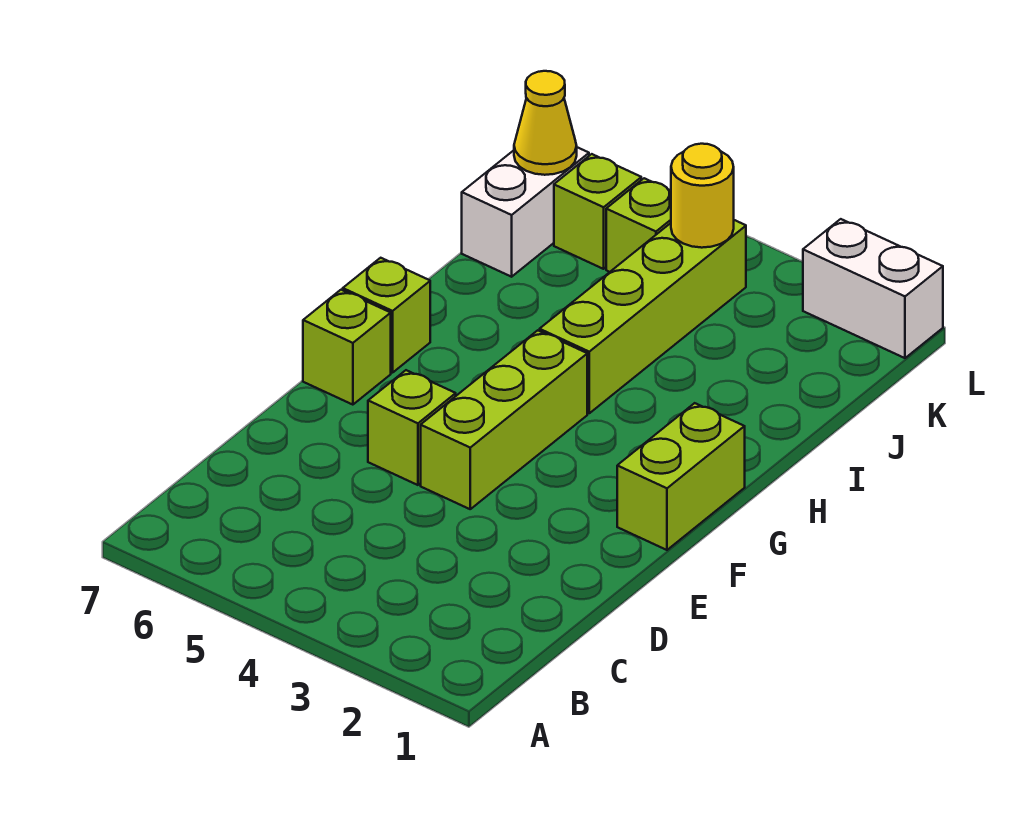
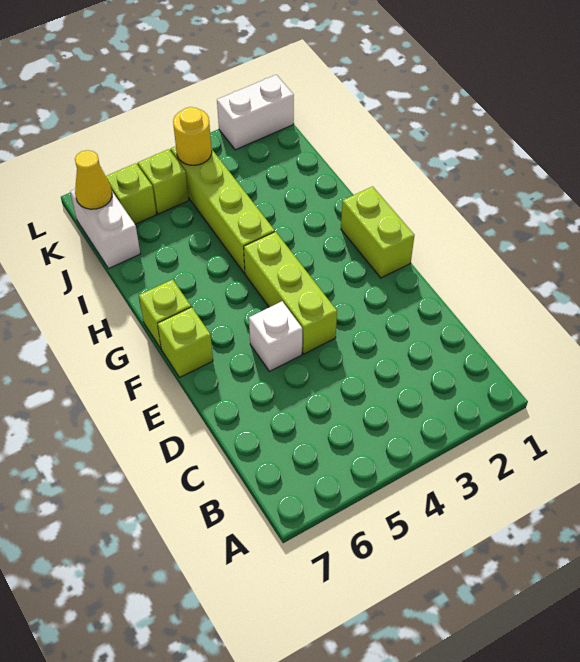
lime 1x1 brick [368,370,456,485] -> white 1x1 brick [249,301,302,371]

